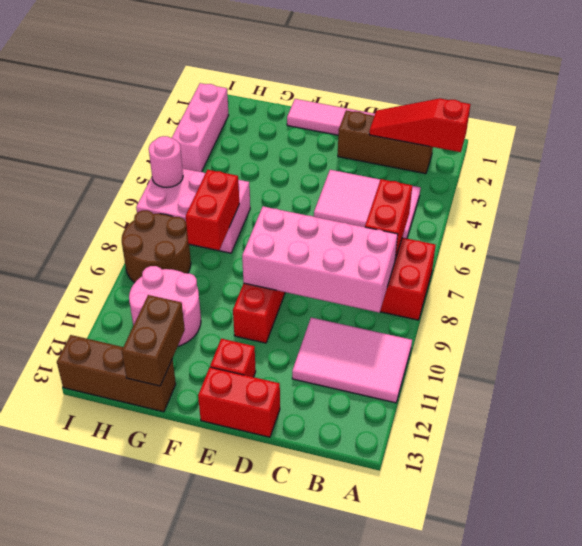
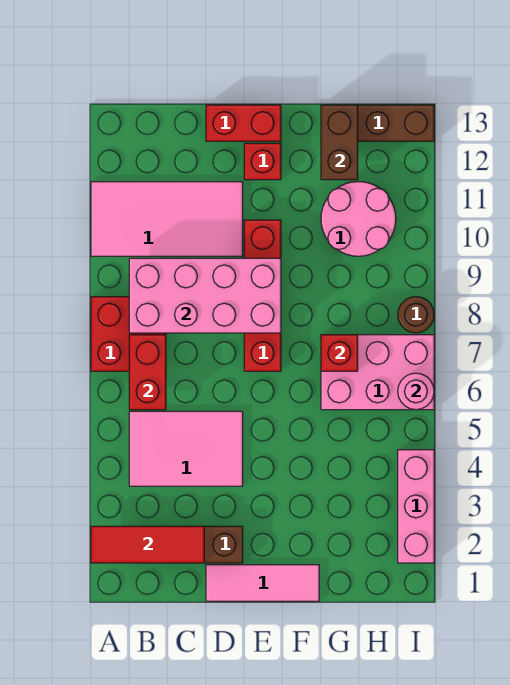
red 1x3 slope [369,99,471,152] -> red 1x3 tile [91,526,204,563]
pink 2x3 tile [292,318,412,403] -> pink 2x4 tile [91,182,243,256]
red 1x2 brick [186,170,239,250] -> red 1x1 brick [321,335,358,371]
brown 2x2 round brick [122,210,191,283] -> brown 1x1 round brick [398,297,434,333]

